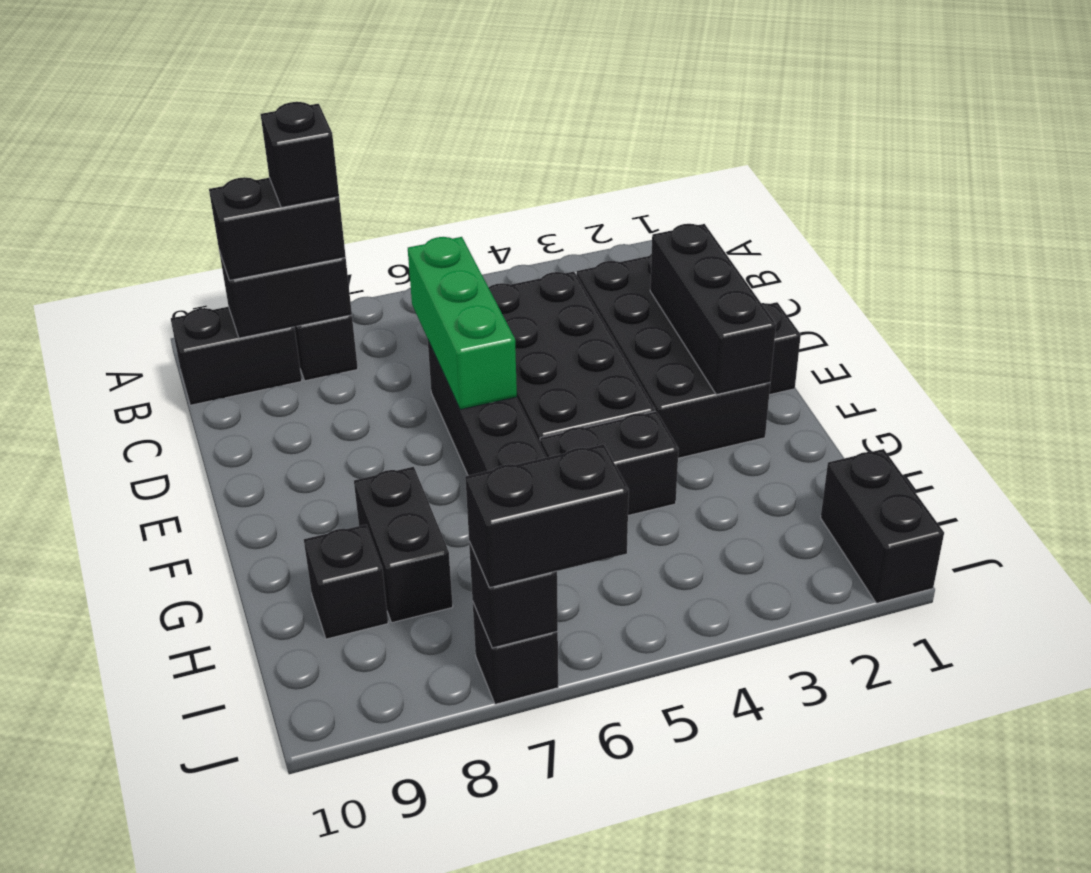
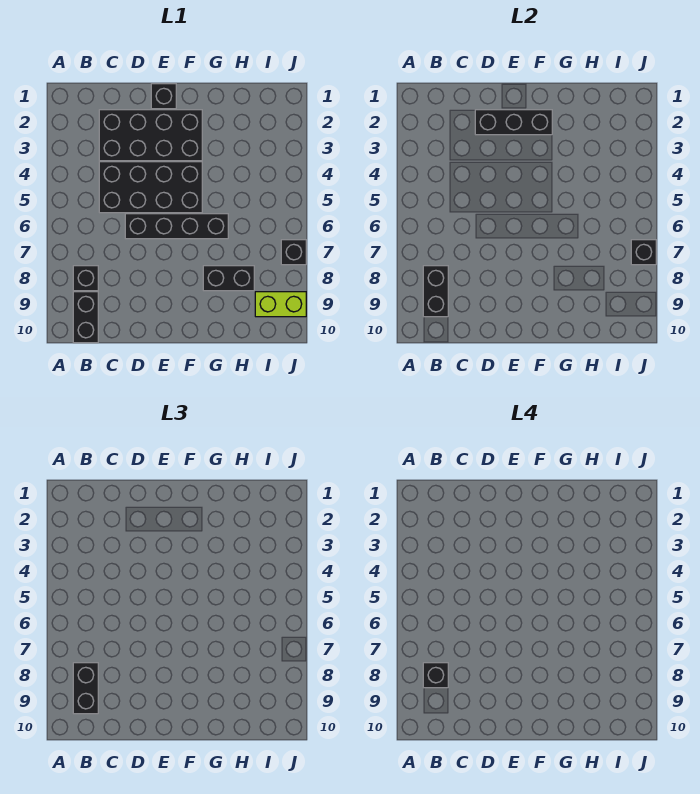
green 1x3 brick [408,237,517,410] -> none
black 1x2 brick [540,411,679,515] -> none
black 1x1 brick [304,525,388,639] -> none
black 1x2 brick [821,449,944,603] -> none
none -> lime 1x2 brick [255,292,306,317]
black 1x2 brick [465,444,629,588] -> none

